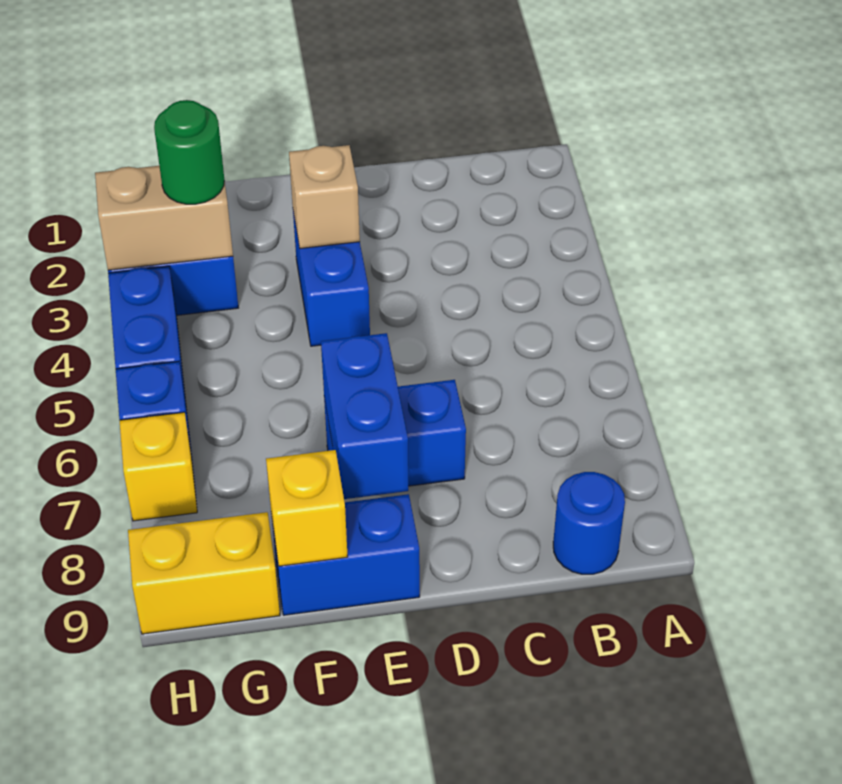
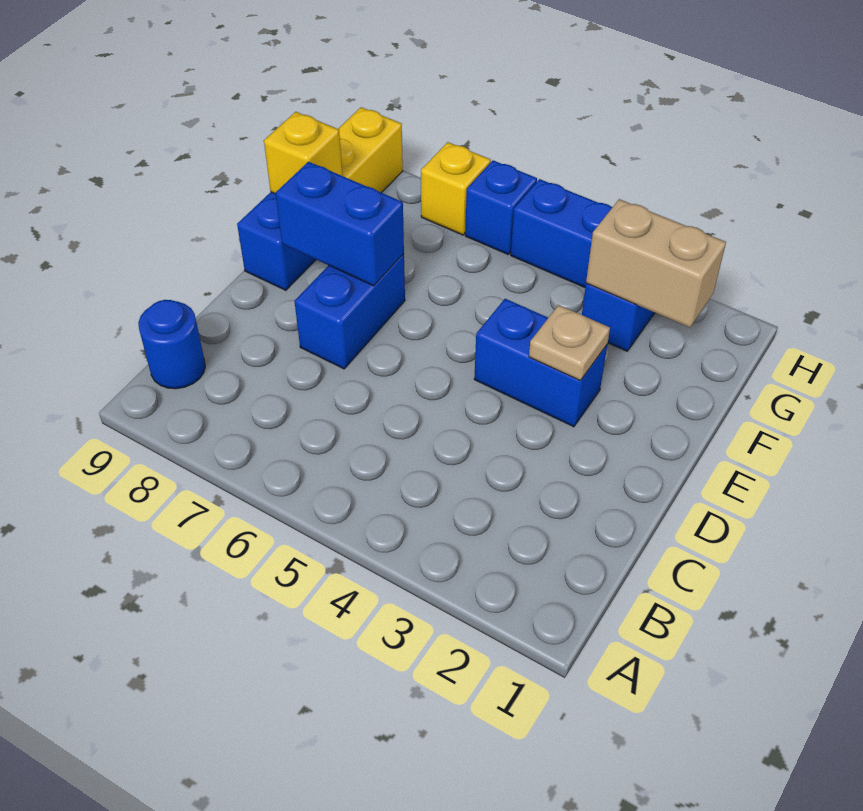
tan 1x1 brick [289,145,360,249] -> tan 1x1 plate [529,305,610,381]
tan 1x2 brick [95,166,233,270] -> tan 1x2 brick turned to [586,199,726,327]
green 1x1 round brick [154,100,224,204] -> none

